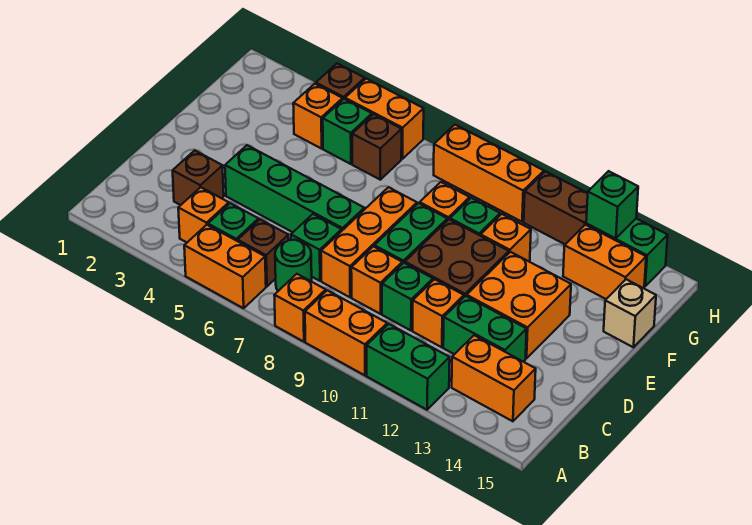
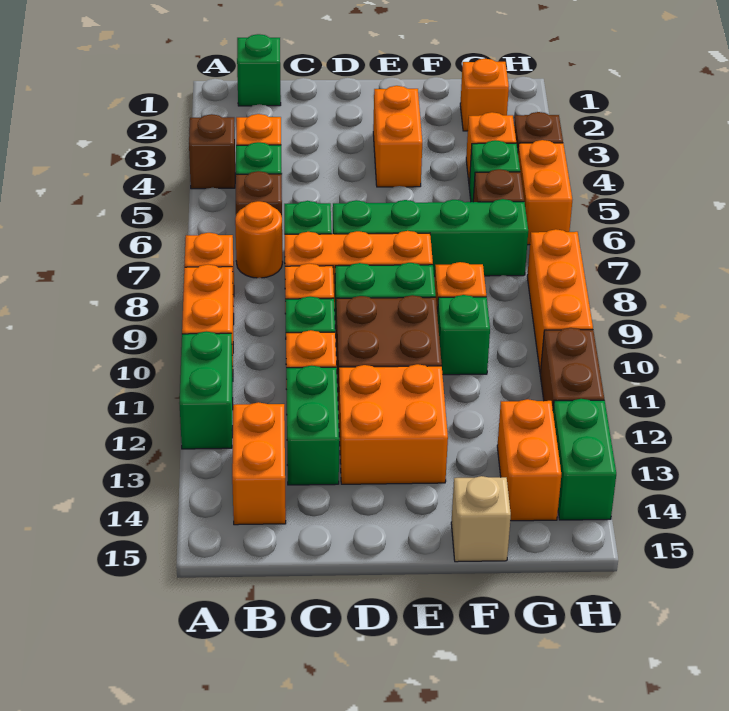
orange 1x2 brick [184,225,266,308] -> orange 1x2 brick moved to [373,86,422,187]
green 1x1 round brick [275,240,312,291] -> orange 1x1 round brick [235,201,283,278]
brown 1x1 brick [173,150,224,205] -> brown 1x1 brick moved to [189,114,235,189]
green 1x4 brick [225,145,364,232] -> green 1x4 brick turned to [333,199,528,276]
orange 1x1 brick [481,214,531,261] -> orange 1x1 brick moved to [460,59,509,131]
green 1x1 brick [586,171,638,239] -> green 1x1 brick moved to [237,34,281,106]

